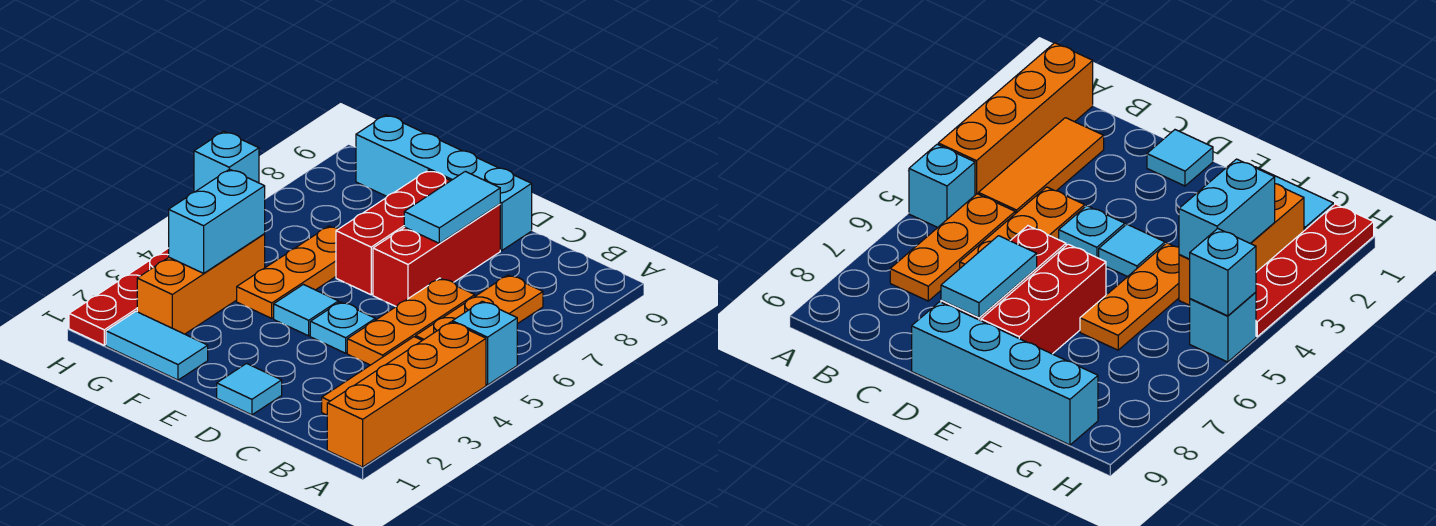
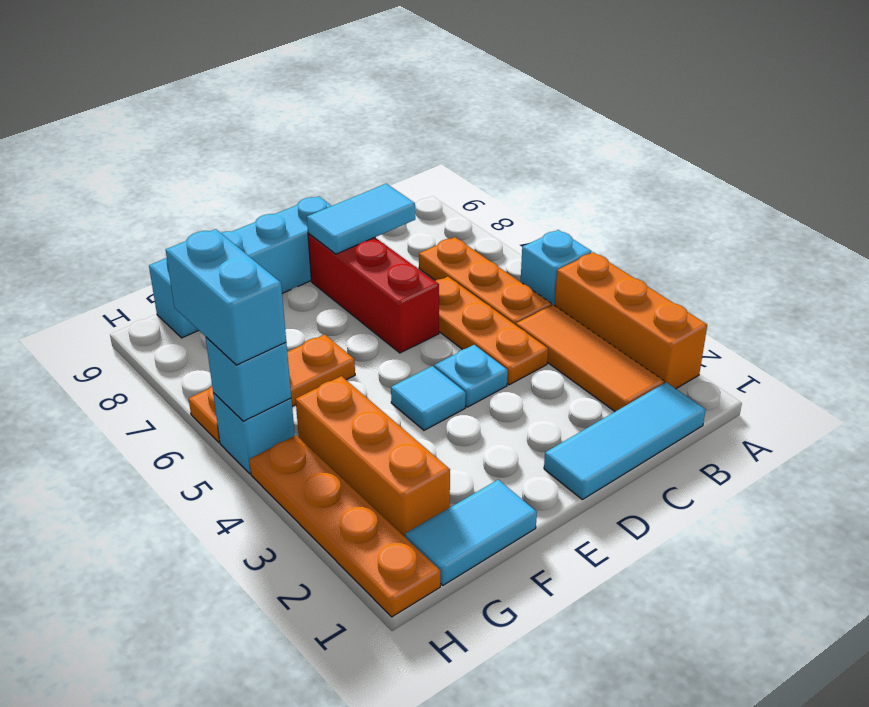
orange 1x4 brick [327,322,486,467] -> orange 1x3 brick [555,252,707,389]
cyan 1x1 tile [217,364,282,415] -> cyan 1x3 tile [544,382,706,500]
cyan 1x2 tile [404,171,500,243] -> cyan 1x2 tile turned to [307,184,415,254]
red 1x3 brick [336,170,451,295] -> none
orange 1x3 plate [237,226,339,318] -> orange 1x3 plate turned to [189,334,355,443]
cyan 1x2 brick [169,169,265,273] -> cyan 1x2 brick moved to [166,229,286,365]
red 1x4 plate [69,248,169,345] -> orange 1x4 plate [249,435,440,617]

